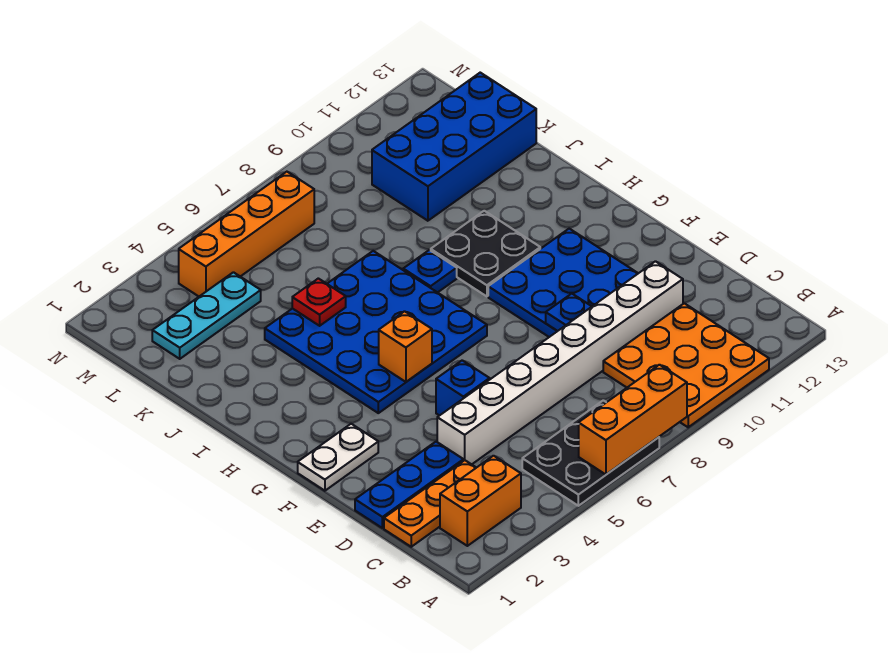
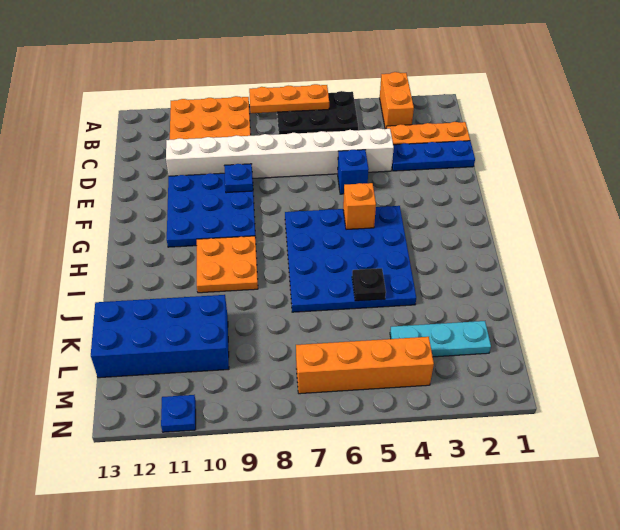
orange 1x3 brick [579,365,687,475] -> orange 1x3 plate [249,84,329,113]
orange 1x2 brick [440,456,521,546] -> orange 1x2 brick turned to [380,72,414,129]
white 1x2 plate [298,424,378,491] -> none
black 2x2 plate [431,211,540,296] -> orange 2x2 plate [197,236,258,293]
blue 1x1 plate [403,250,457,293] -> blue 1x1 plate moved to [161,395,196,432]
red 1x1 plate [292,278,346,326] -> black 1x1 plate [352,268,386,301]

